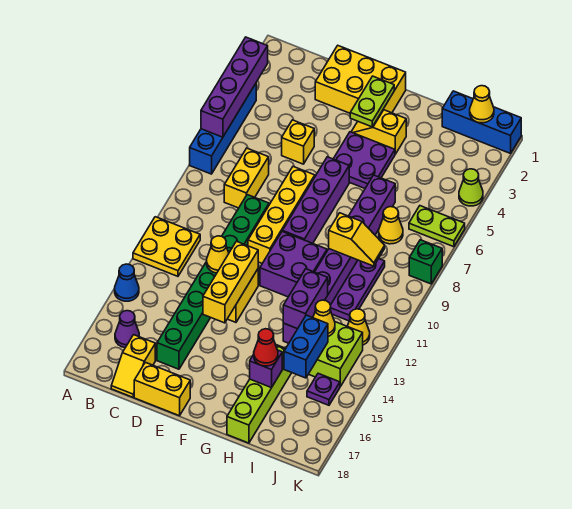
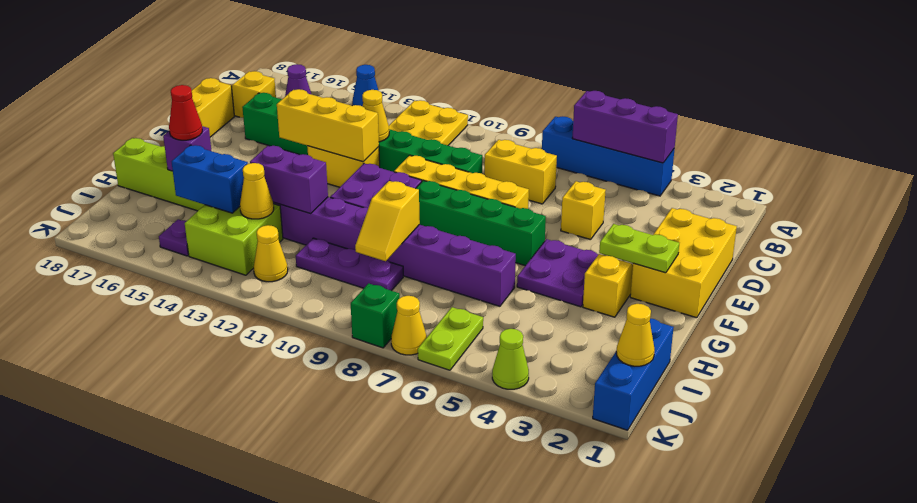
purple 1x4 brick [201,37,268,137] -> purple 1x3 brick [572,91,678,163]
purple 1x4 brick [283,157,349,243] -> green 1x4 brick [416,181,546,266]
yellow 1x1 cone [379,207,403,244] -> yellow 1x1 cone moved to [391,296,427,355]

